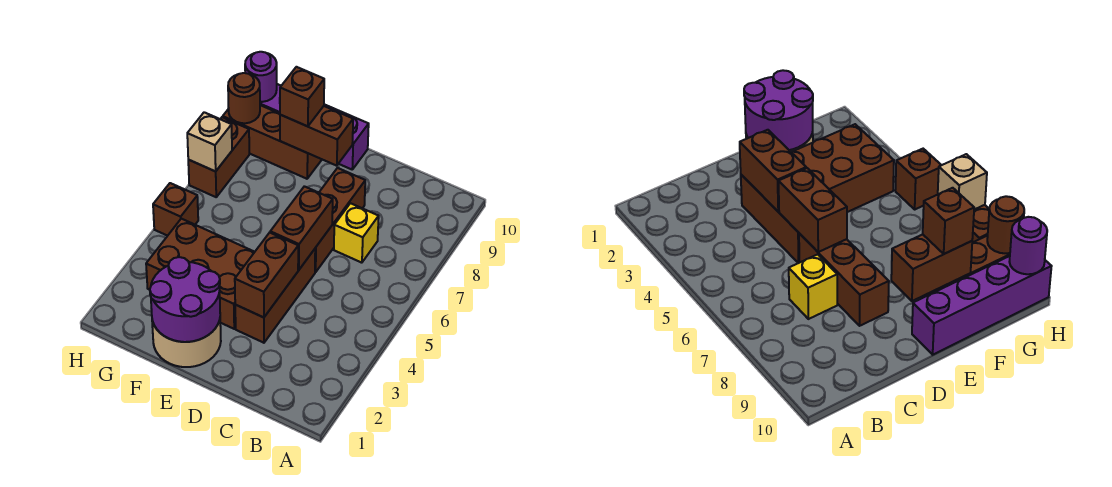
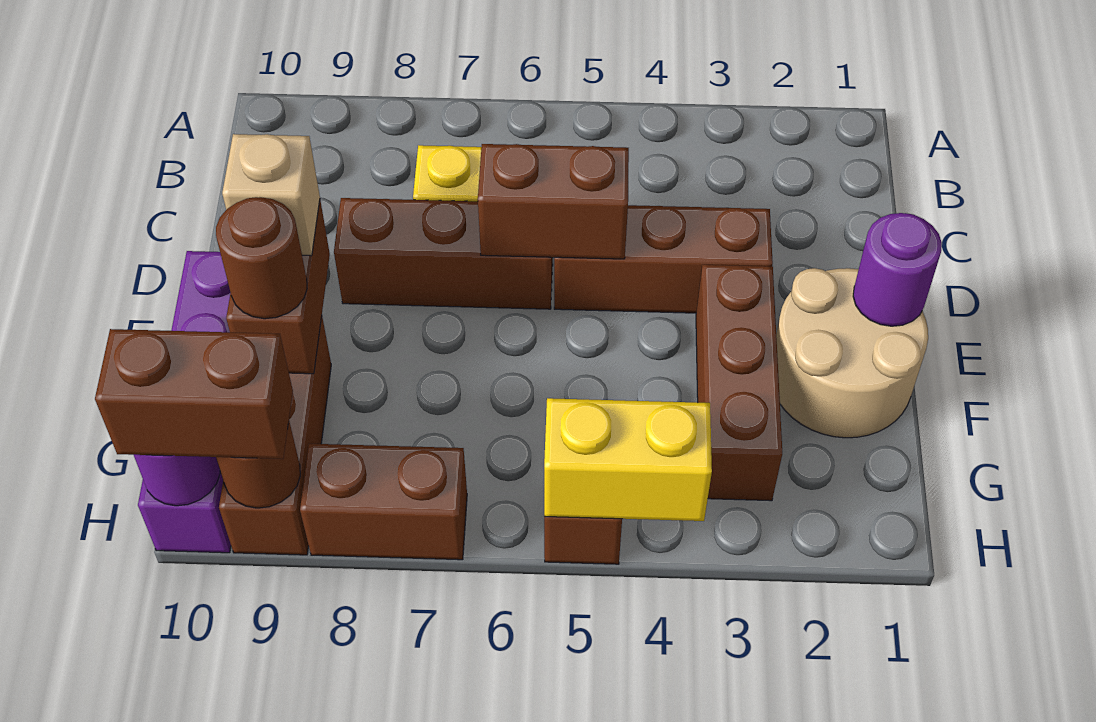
brown 1x2 brick [235,233,298,318] -> brown 1x2 brick moved to [95,329,293,459]
purple 2x2 round brick [150,257,220,342] -> purple 1x1 round brick [853,213,942,326]
brown 2x3 brick [146,219,254,329] -> brown 1x3 brick [696,265,782,501]
brown 1x1 brick [280,67,324,126] -> brown 1x1 round brick [216,197,307,319]
none -> yellow 1x2 brick [544,398,712,521]
tan 1x1 brick [187,112,232,171] -> tan 1x1 brick moved to [222,134,320,256]

